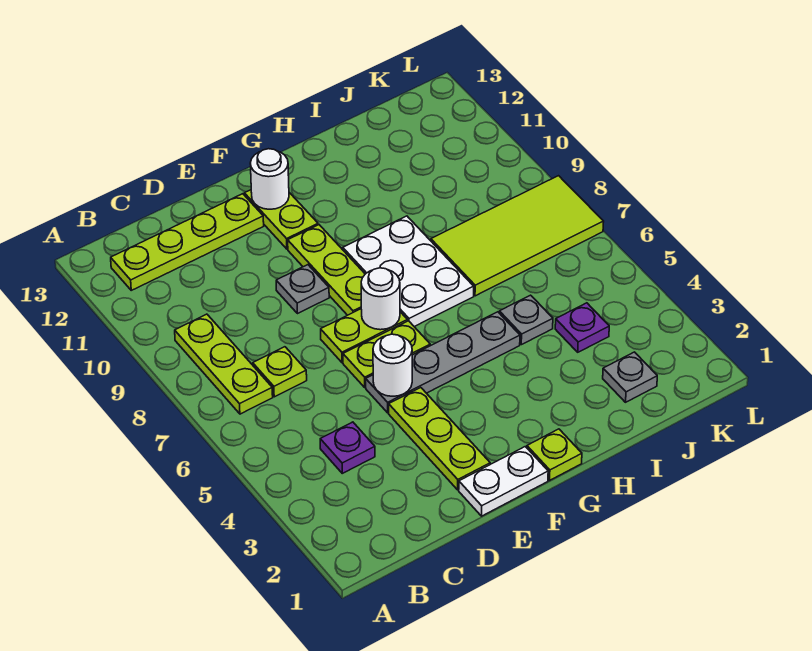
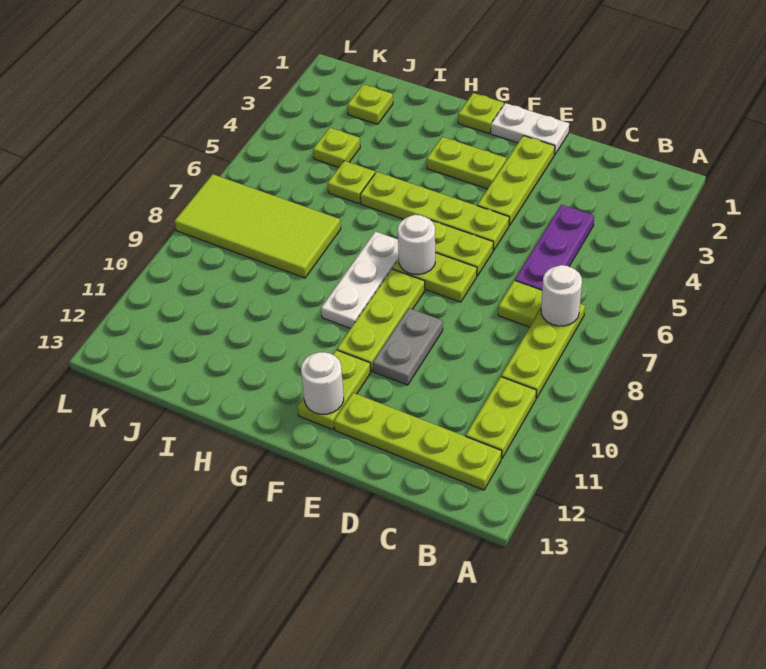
none -> lime 1x2 plate [466,377,536,459]
purple 1x1 plate [320,422,375,473] -> purple 1x3 plate [515,205,594,290]
grey 1x4 plate [366,312,520,413] -> lime 1x4 plate [360,172,509,250]
white 1x1 round brick [373,334,412,396] -> white 1x1 round brick moved to [541,265,582,326]
grey 1x1 plate [276,265,329,314] -> grey 1x2 plate [373,308,443,385]
none -> lime 1x2 plate [427,137,506,189]
white 2x3 plate [343,216,474,327] -> white 1x3 plate [321,231,399,328]
grey 1x1 plate [499,295,553,345] -> lime 1x1 plate [328,161,375,204]
grey 1x1 plate [603,352,657,402] -> lime 1x1 plate [347,84,393,124]
purple 1x1 plate [555,303,609,352] -> lime 1x1 plate [313,128,360,167]

